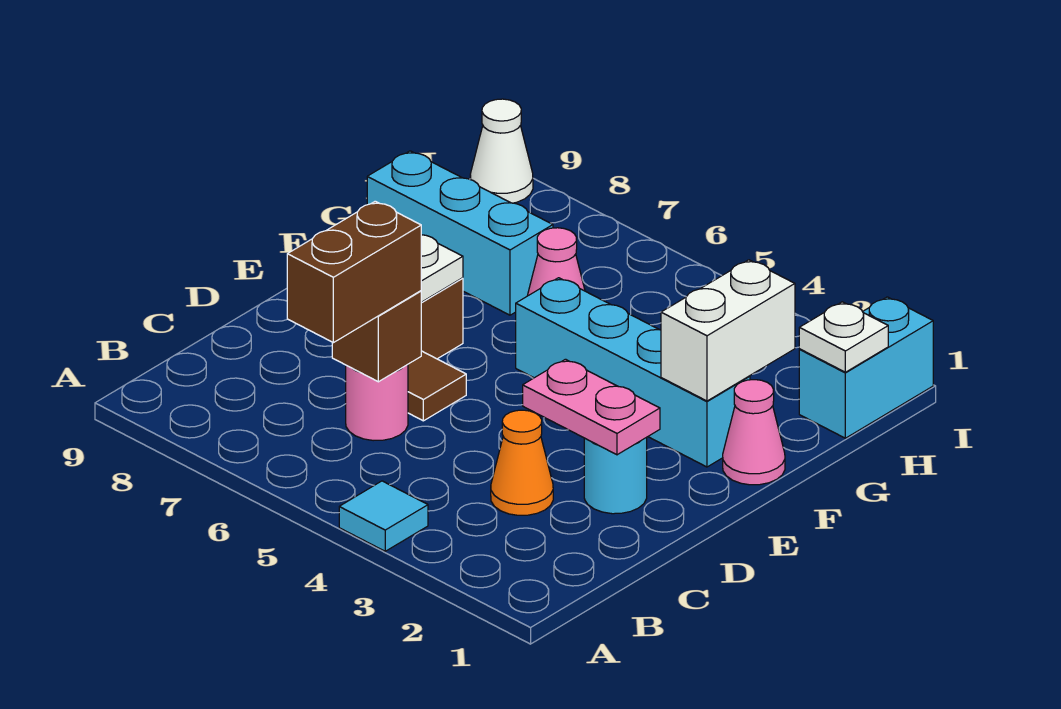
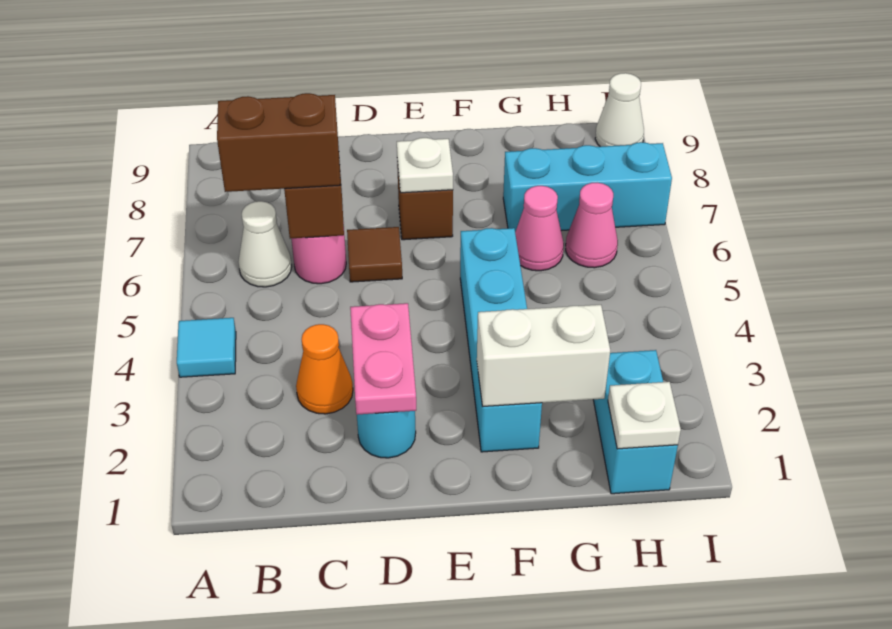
none -> white 1x1 cone [238,201,292,287]
pink 1x1 cone [723,380,785,485] -> pink 1x1 cone moved to [566,182,618,268]
cyan 1x3 brick [367,151,553,315] -> cyan 1x3 brick turned to [503,142,672,232]
cyan 1x2 brick [799,297,933,438] -> cyan 1x2 brick turned to [593,350,678,494]

